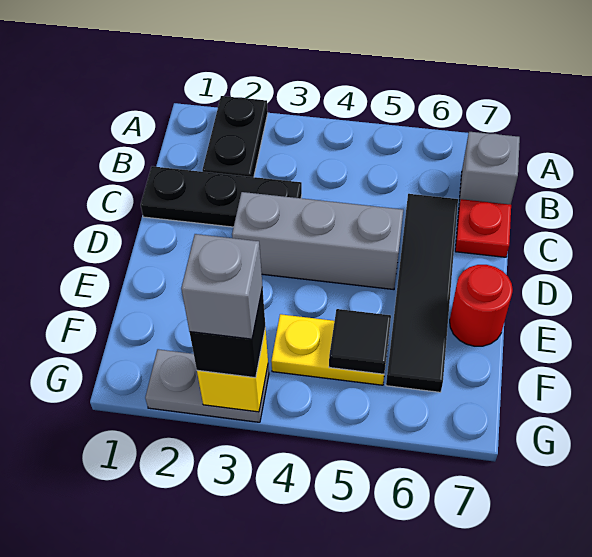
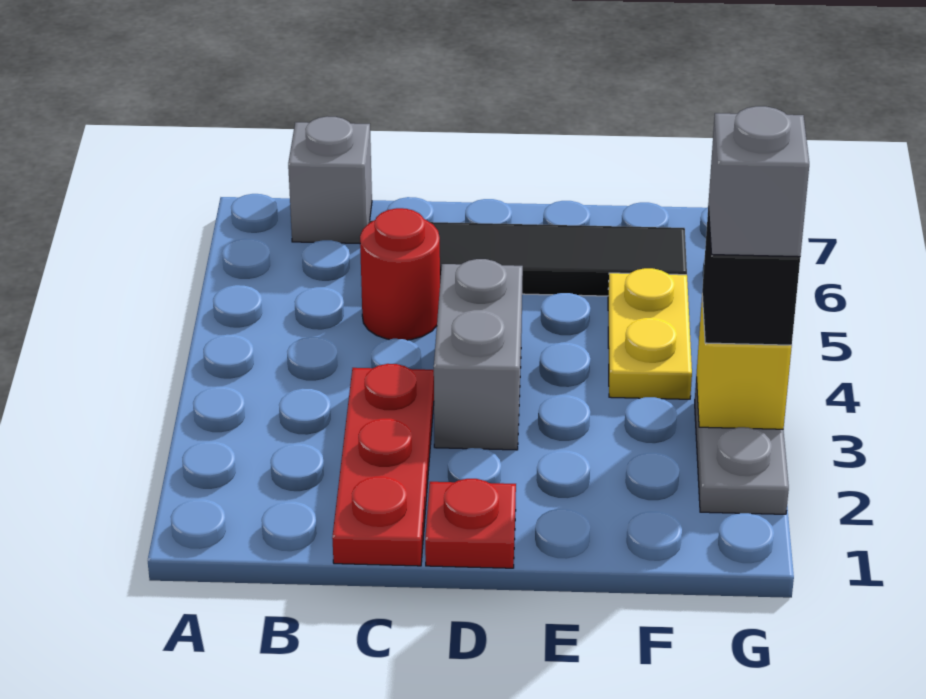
black 1x2 plate [202,96,268,177] -> none
black 1x3 plate [141,166,302,227] -> red 1x3 plate [332,364,434,566]
red 1x1 plate [455,199,511,257] -> red 1x1 plate moved to [425,479,516,568]
grey 1x3 brick [232,192,403,290] -> grey 1x2 brick [434,259,523,450]
red 1x1 round brick [450,265,513,346] -> red 1x1 round brick moved to [360,208,440,340]
black 1x1 tile [329,309,391,374] -> none

